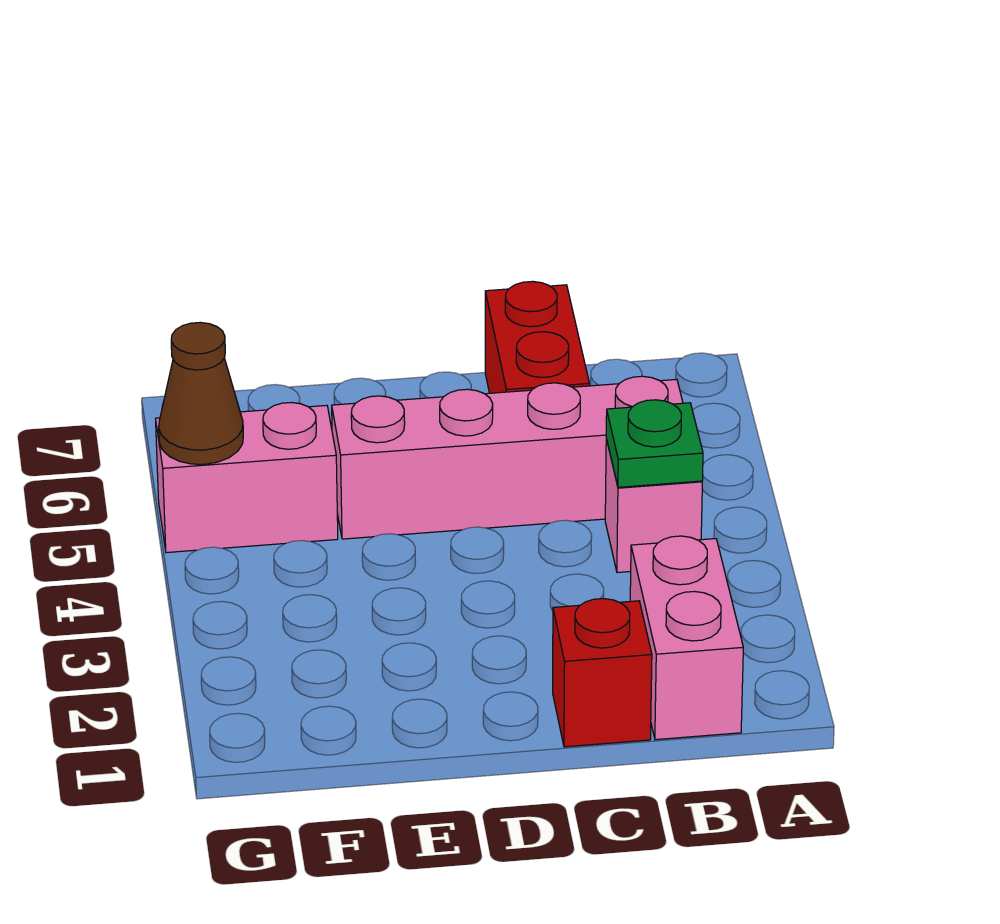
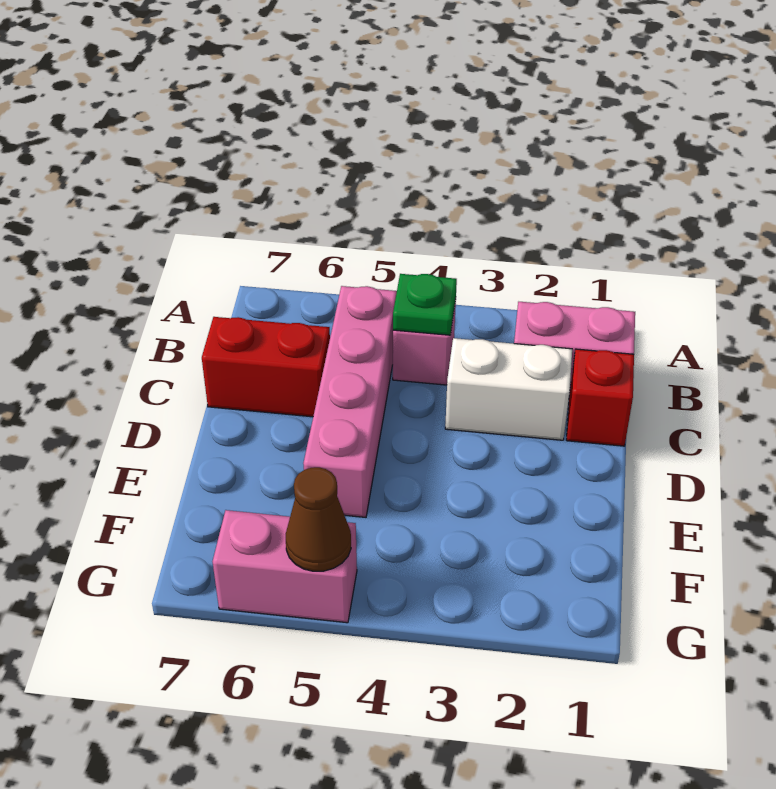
none -> white 1x2 brick [445,338,572,440]
pink 1x2 brick [156,402,338,553] -> pink 1x2 brick turned to [213,510,357,623]

